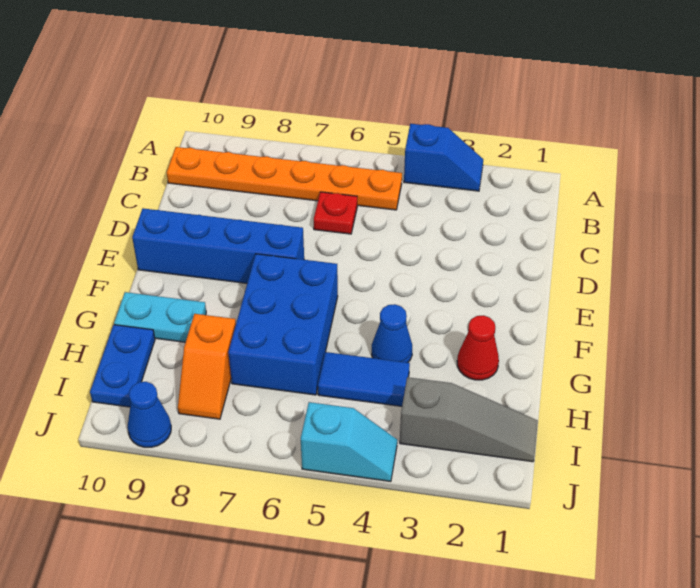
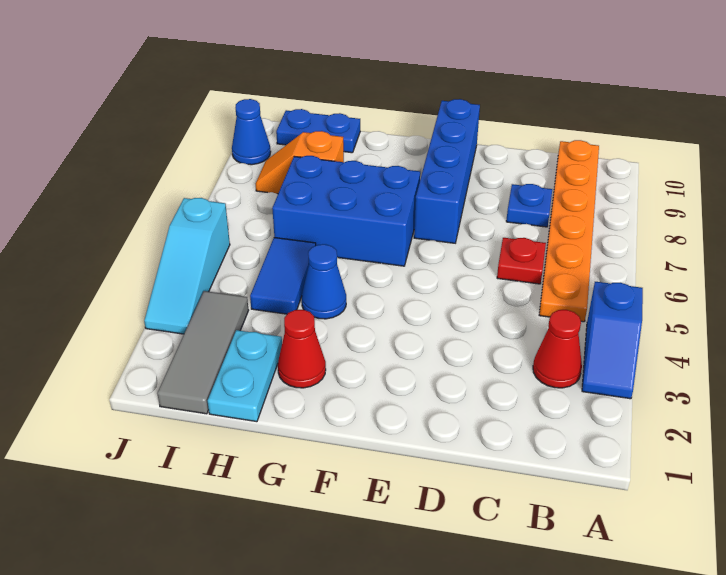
none -> red 1x1 cone [533,310,582,388]
none -> blue 1x1 plate [506,184,552,227]
cyan 1x2 plate [114,292,206,342] -> cyan 1x2 plate moved to [208,330,282,422]
grey 1x3 slope [400,377,538,462] -> grey 1x3 tile [157,291,249,414]
cyan 1x2 slope [301,402,397,481] -> cyan 1x3 slope [144,198,230,334]

